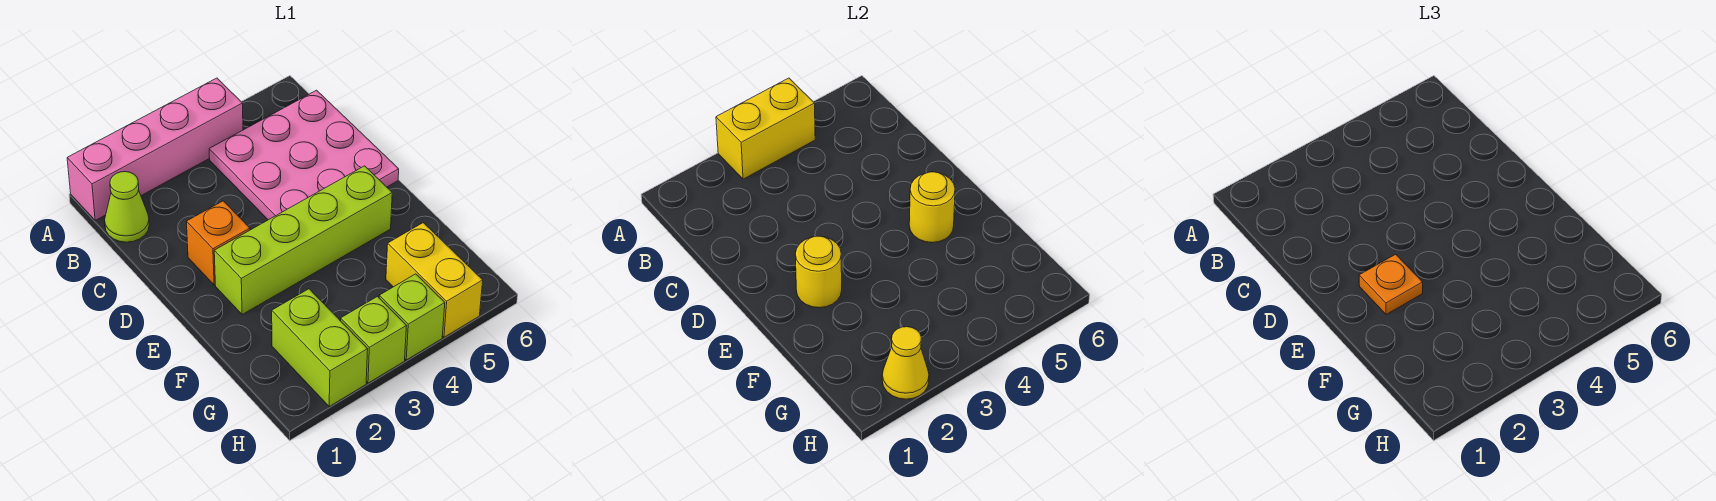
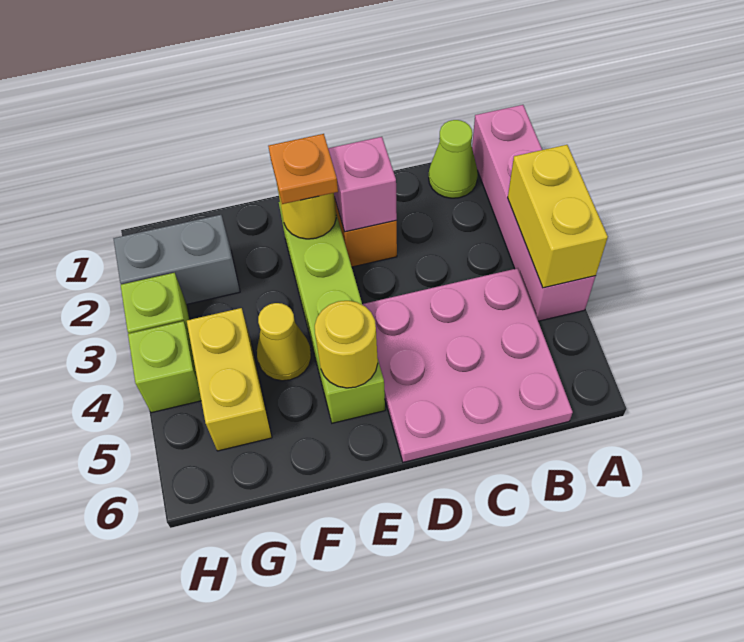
none -> pink 1x1 brick [328,137,397,232]
lime 1x2 brick [272,289,368,406] -> grey 1x2 brick [113,215,240,304]
yellow 1x2 brick [386,223,483,337] -> yellow 1x2 brick turned to [187,308,272,451]
yellow 1x1 cone [882,327,929,399] -> yellow 1x1 cone moved to [257,303,311,381]

